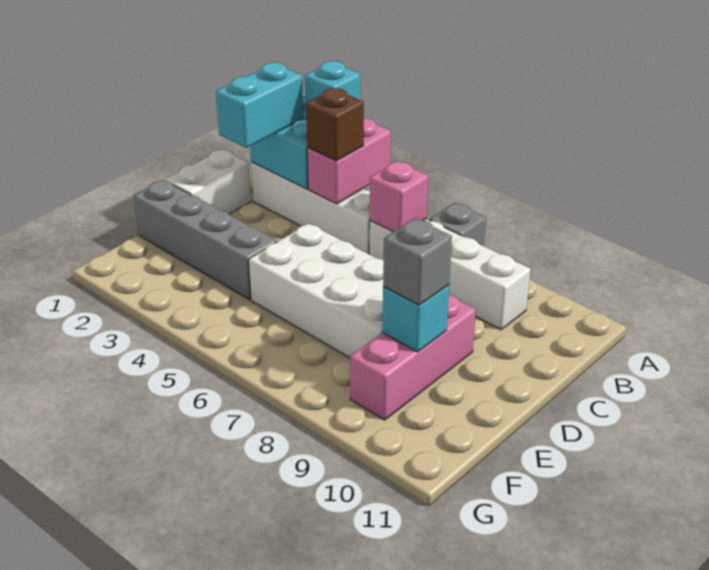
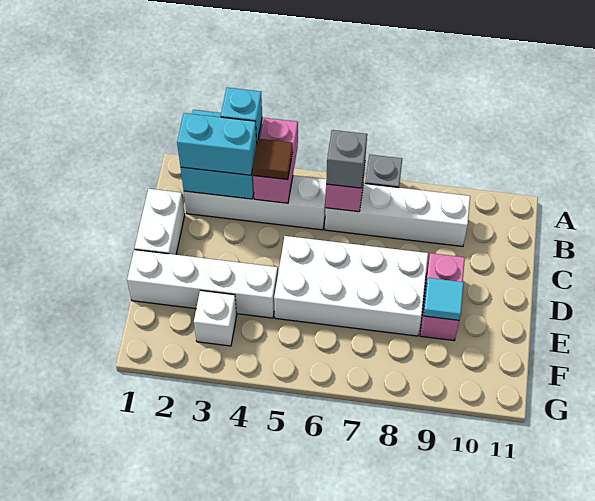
cyan 1x2 brick [216,62,303,148] -> cyan 1x2 brick turned to [177,113,257,175]
brown 1x1 brick [306,88,364,161] -> brown 1x1 tile [253,139,293,180]
pink 1x3 brick [350,295,476,420] -> pink 1x2 brick [420,253,465,341]
grey 1x4 brick [134,180,277,300] -> white 1x4 brick [127,250,278,318]
cyan 1x1 brick [382,285,449,352] -> cyan 1x1 tile [424,278,464,320]
grey 1x1 brick [383,218,452,305] -> grey 1x1 brick moved to [326,130,367,188]
none -> white 1x1 brick [194,290,237,346]

